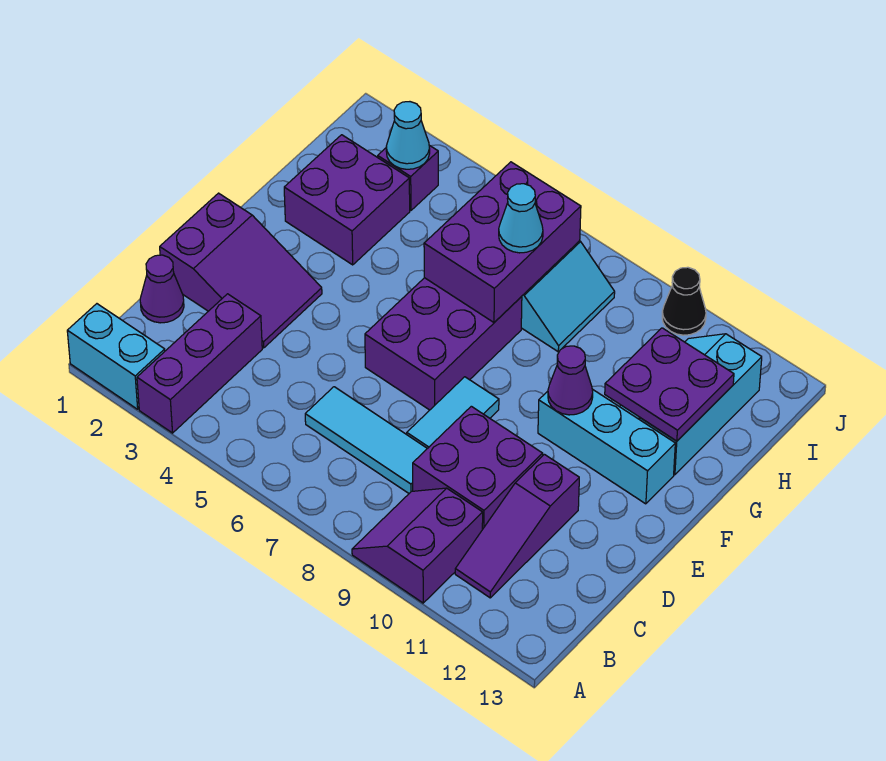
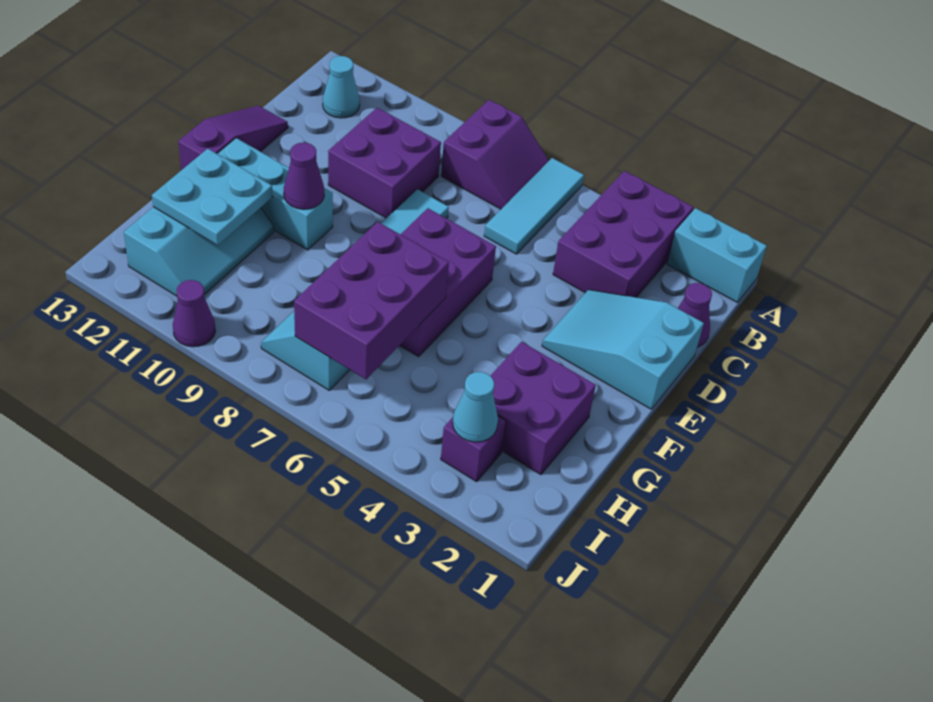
purple 1x3 brick [137,294,262,433] -> purple 2x3 brick [553,171,693,297]
purple 2x2 slope [352,488,483,603] -> purple 2x2 slope moved to [441,100,549,209]
purple 1x3 slope [455,454,579,598] -> purple 1x3 slope moved to [178,106,288,170]
cyan 1x3 tile [305,387,427,493] -> cyan 1x3 tile turned to [484,158,584,254]
purple 2x3 slope [160,193,322,348] -> cyan 2x3 slope [542,290,704,409]
purple 2x2 plate [605,328,734,441] -> cyan 2x2 plate [152,149,273,245]
cyan 1x1 cone [499,184,543,253] -> cyan 1x1 cone moved to [323,56,360,118]
black 1x1 cone [662,267,706,335] -> purple 1x1 cone [173,280,215,347]

